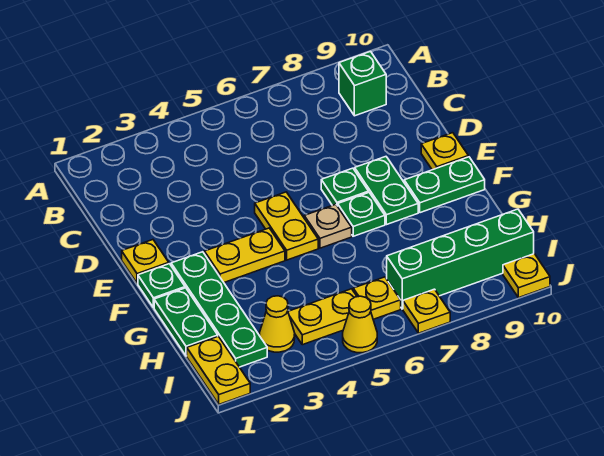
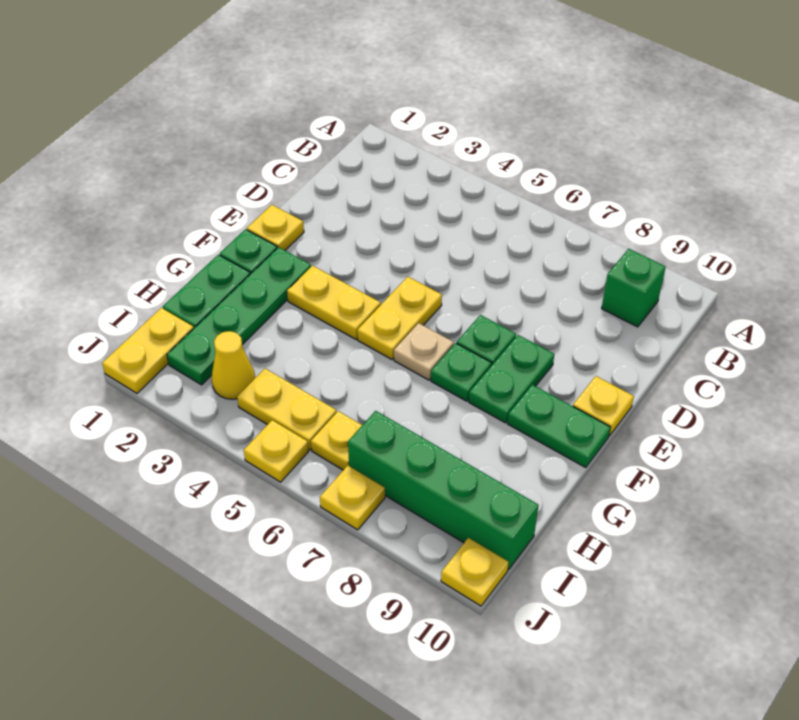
yellow 1x1 cone [343,296,377,353] -> yellow 1x1 plate [244,420,309,482]

